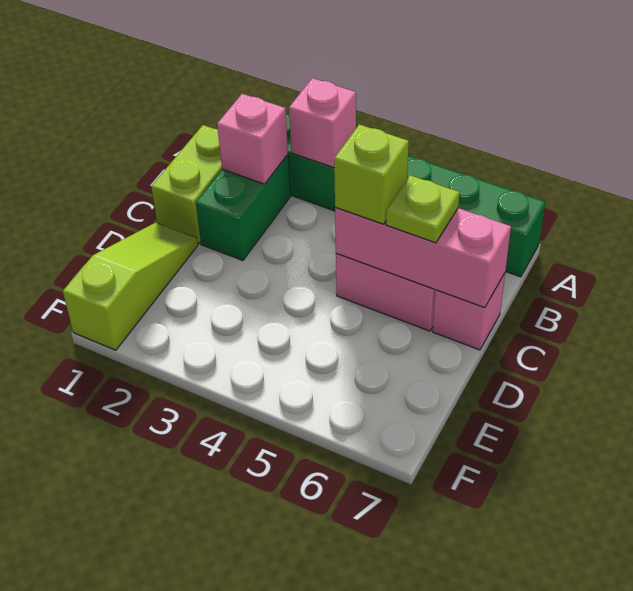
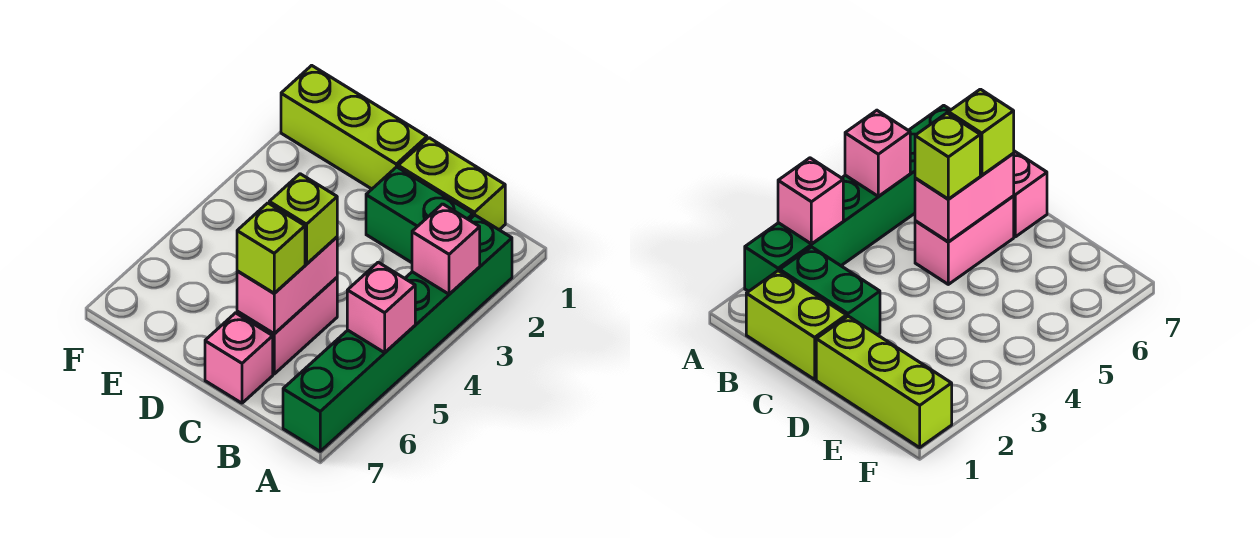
pink 1x1 brick [217,94,288,184] -> pink 1x1 brick moved to [347,262,415,353]
pink 1x3 brick [335,208,511,308] -> pink 1x2 brick [237,237,337,334]
lime 1x1 plate [386,175,459,243] -> lime 1x1 brick [237,203,305,293]
lime 1x3 slope [63,223,198,350] -> lime 1x3 brick [281,65,427,189]

